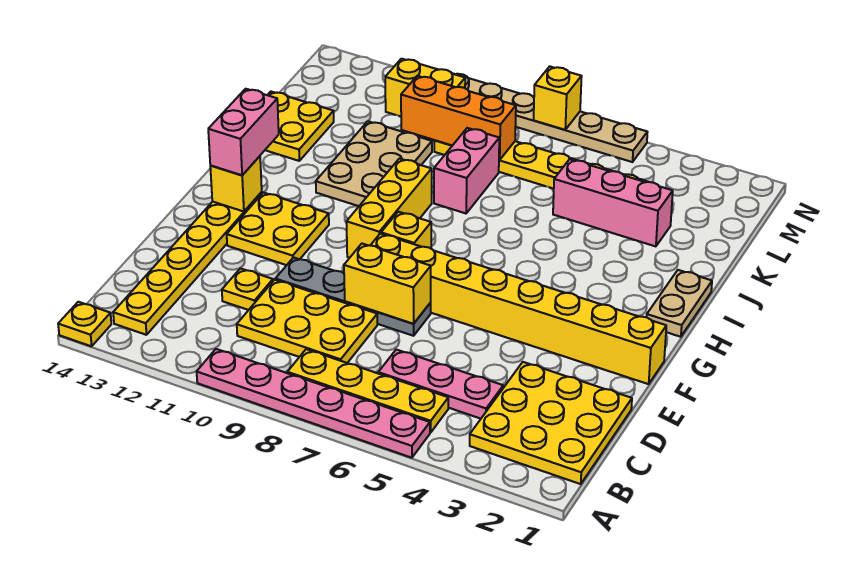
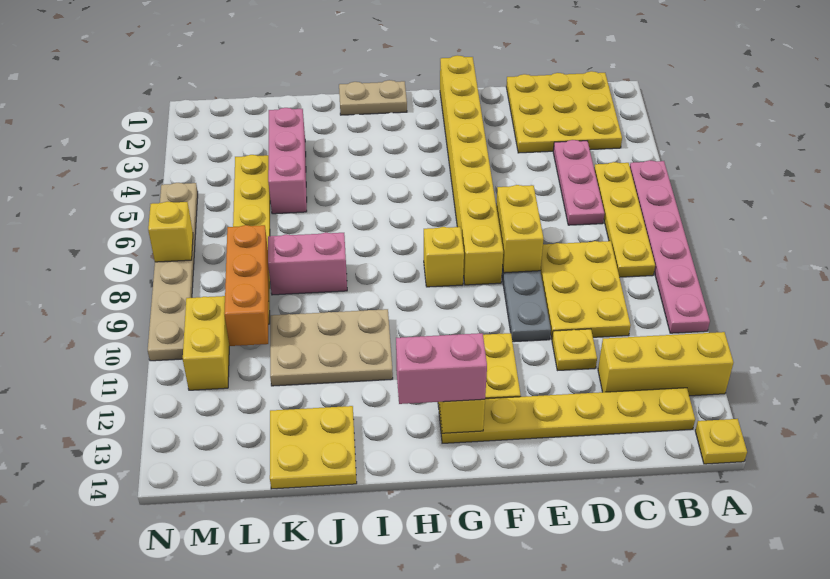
yellow 1x3 brick [347,159,432,258] -> yellow 1x3 brick moved to [598,332,733,396]

